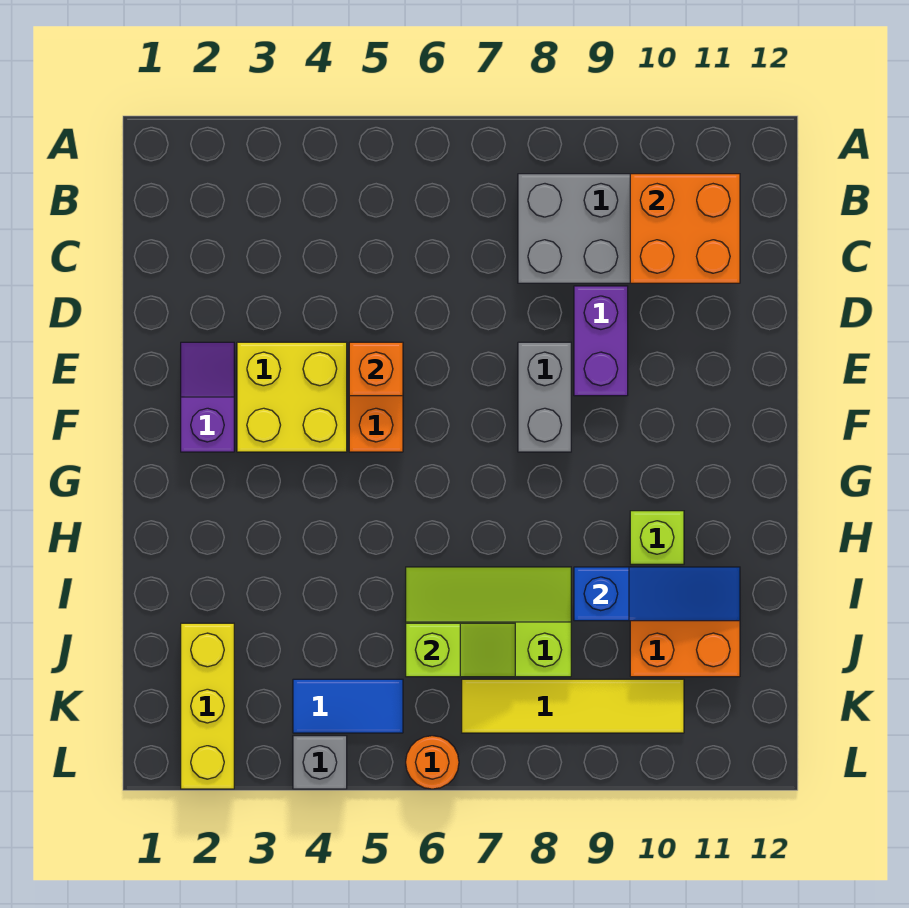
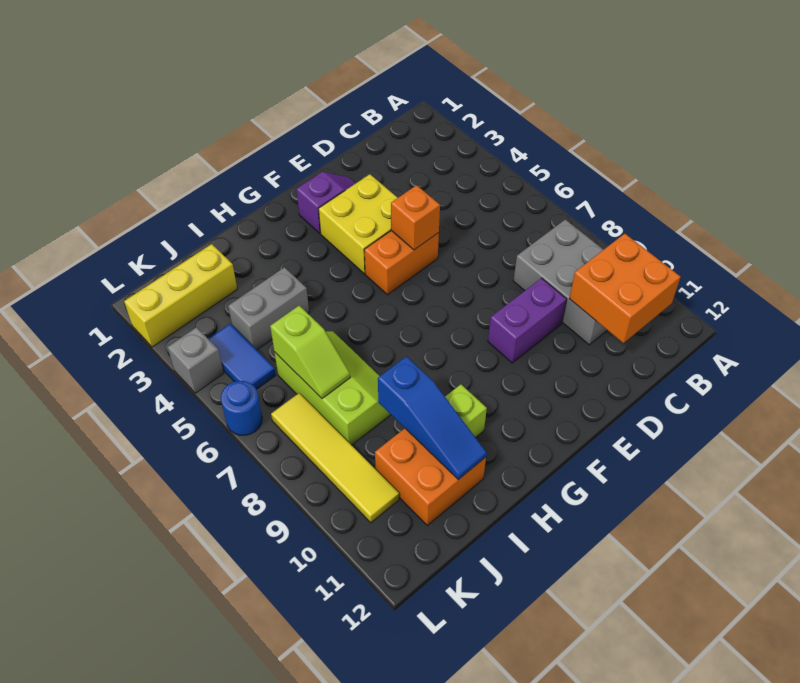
grey 1x2 brick [518,342,571,452] -> grey 1x2 brick moved to [228,267,309,350]
orange 1x1 round brick [406,736,459,789] -> blue 1x1 round brick [221,381,262,435]

